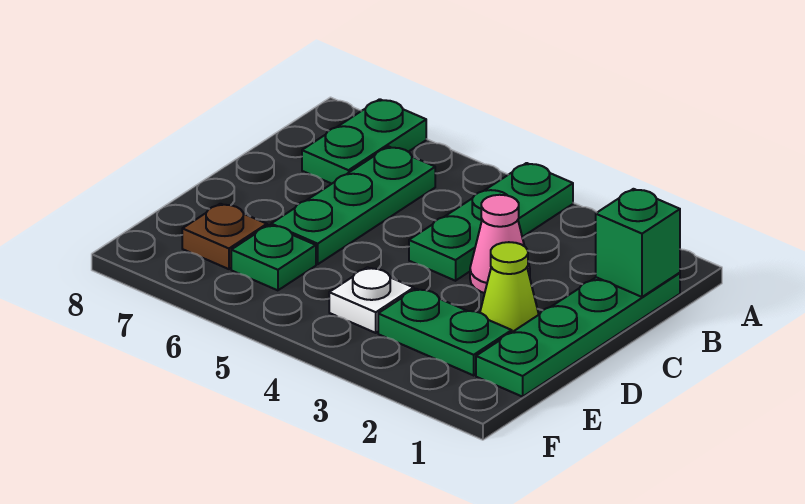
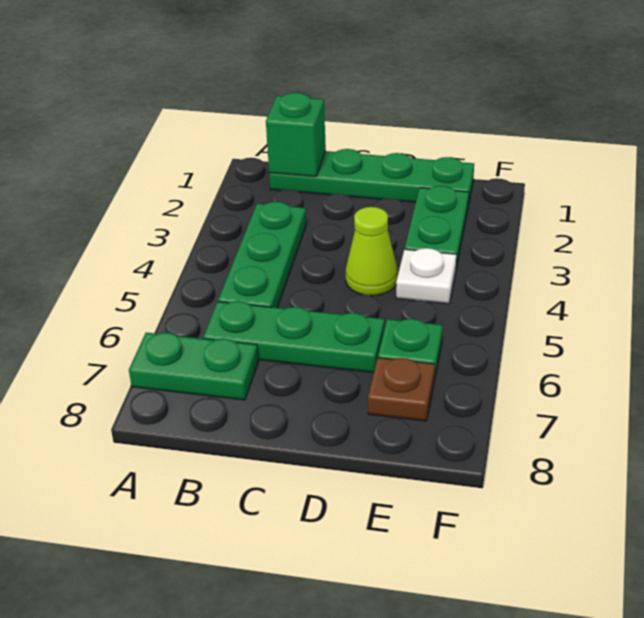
green 1x3 plate [409,163,573,281] -> green 1x3 plate turned to [218,202,306,308]
pink 1x1 cone [470,195,530,293] -> none
lime 1x1 cone [480,242,539,332] -> lime 1x1 cone moved to [346,207,398,296]

